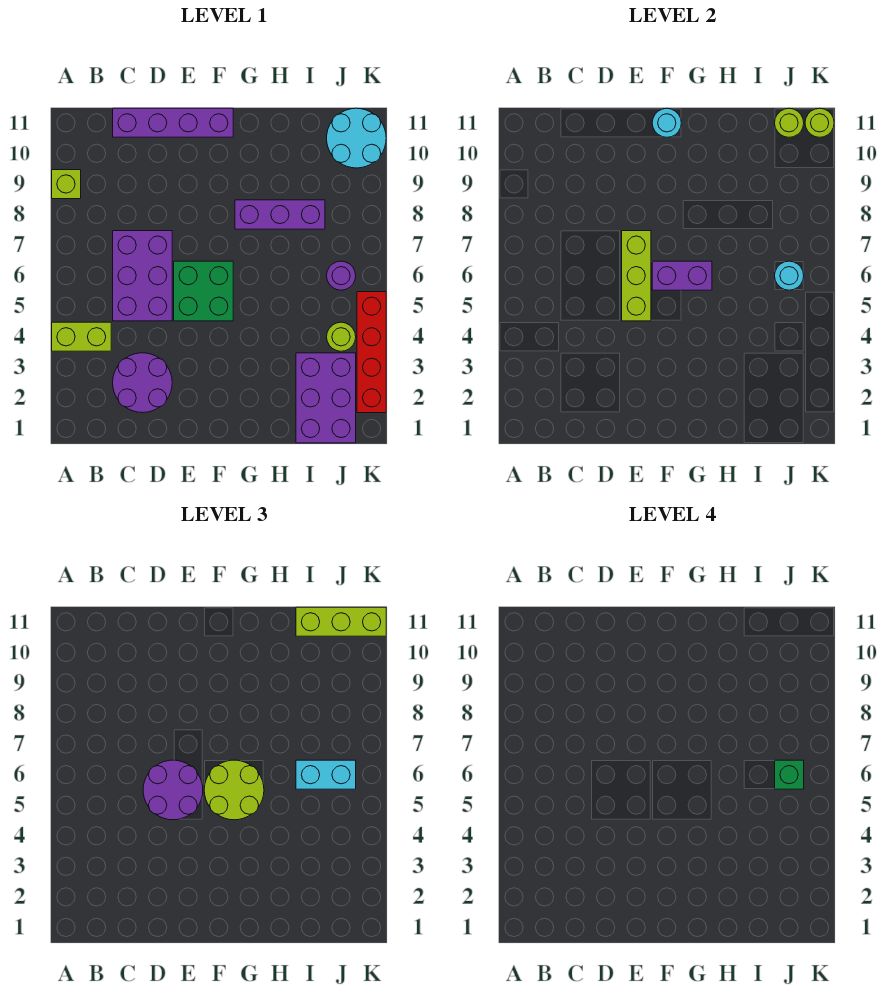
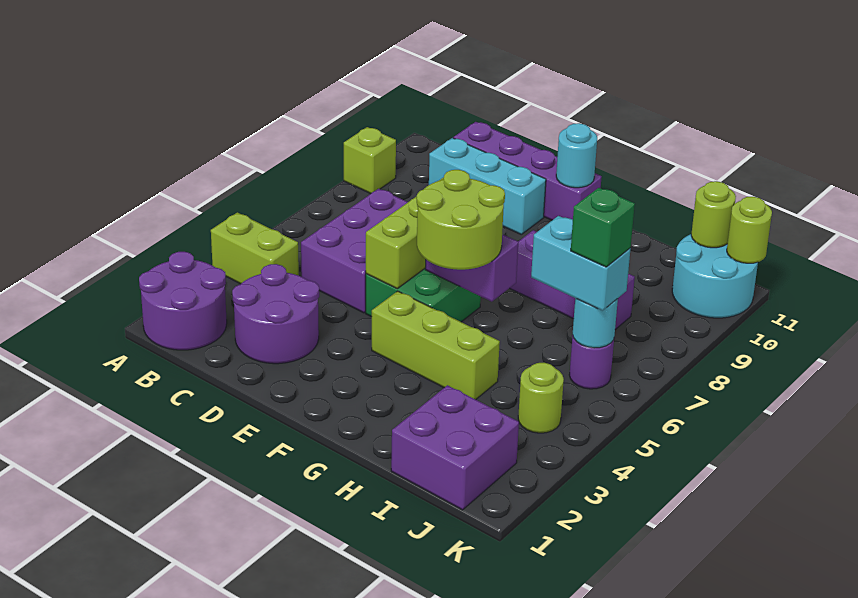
none -> cyan 1x3 brick [429,138,546,234]
purple 2x2 round brick [143,760,203,820] -> purple 2x2 round brick moved to [139,252,227,350]
purple 2x3 brick [296,353,356,443] -> purple 2x2 brick [391,385,519,510]
lime 1x3 brick [296,607,386,636] -> lime 1x3 brick moved to [372,291,500,400]
red 1x4 brick [357,292,386,413] -> none

